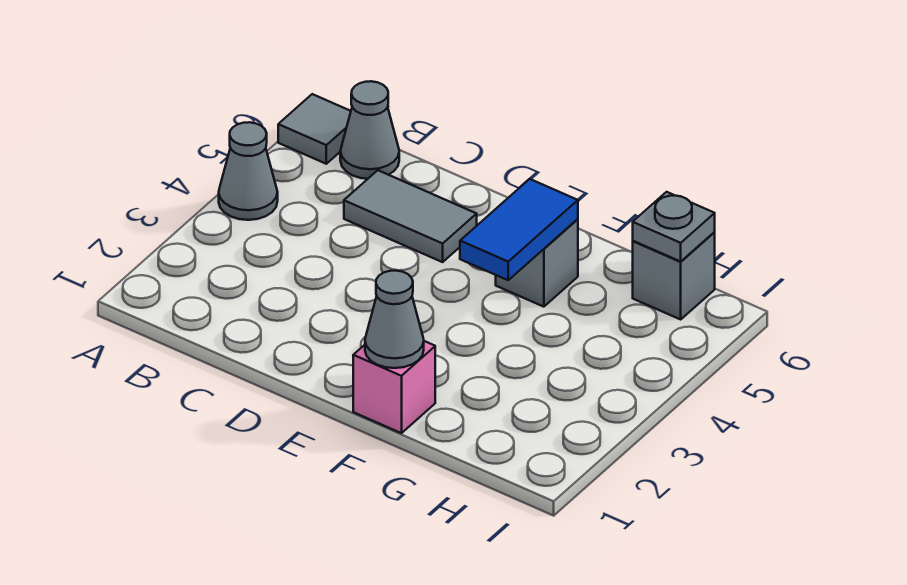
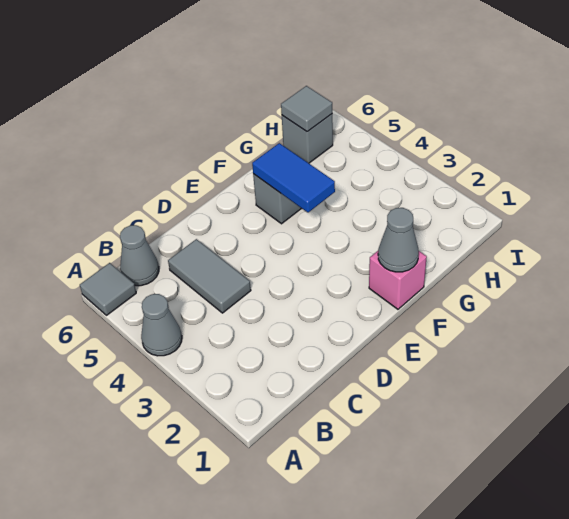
grey 1x2 tile [344,170,477,262] -> grey 1x2 tile turned to [168,239,251,313]
grey 1x1 plate [633,192,715,261] -> grey 1x1 tile [281,86,332,132]

